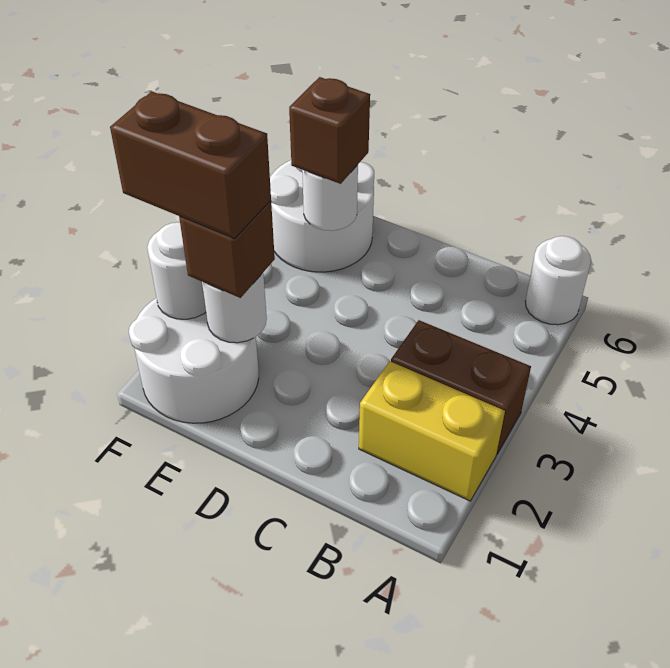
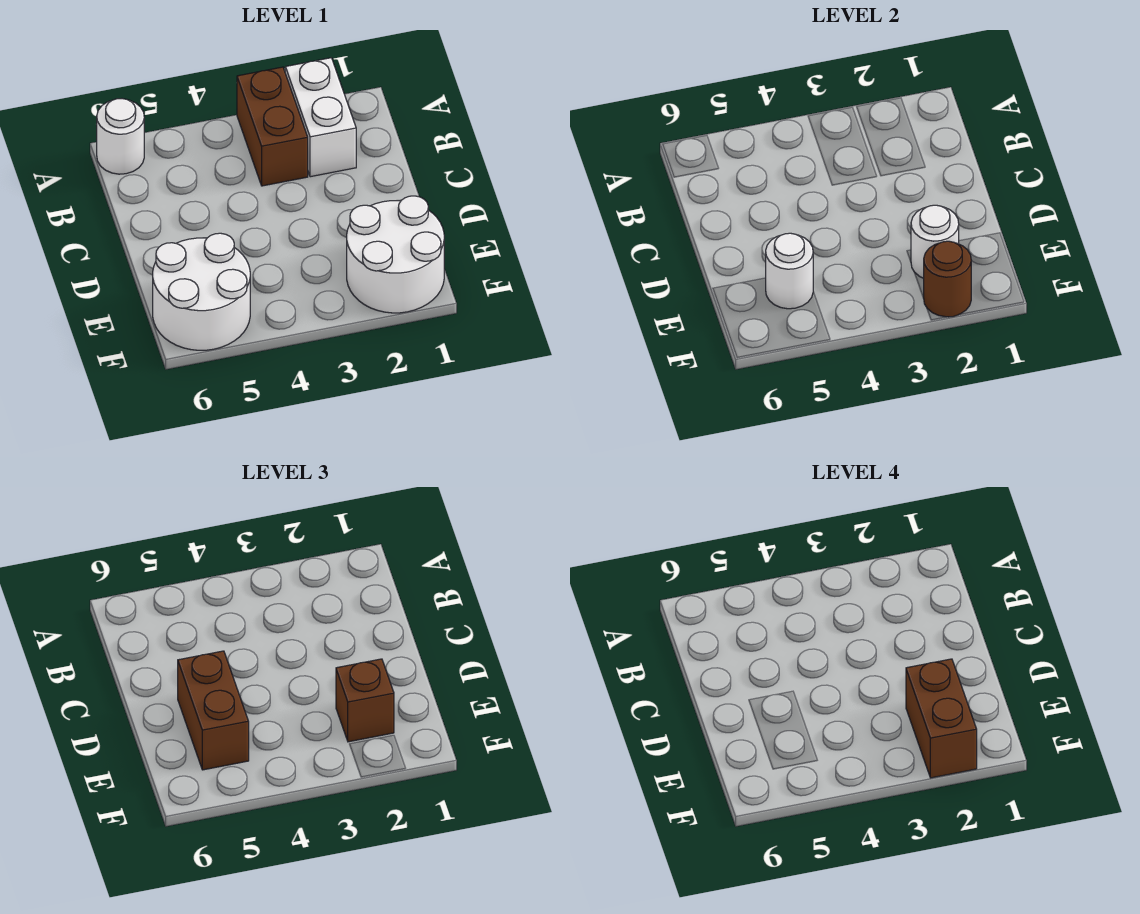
yellow 1x2 brick [359,361,505,501] -> white 1x2 brick [285,58,356,177]
brown 1x1 brick [289,77,370,184] -> brown 1x2 brick [178,651,249,770]
white 1x1 round brick [147,222,206,319] -> brown 1x1 round brick [924,241,971,317]

